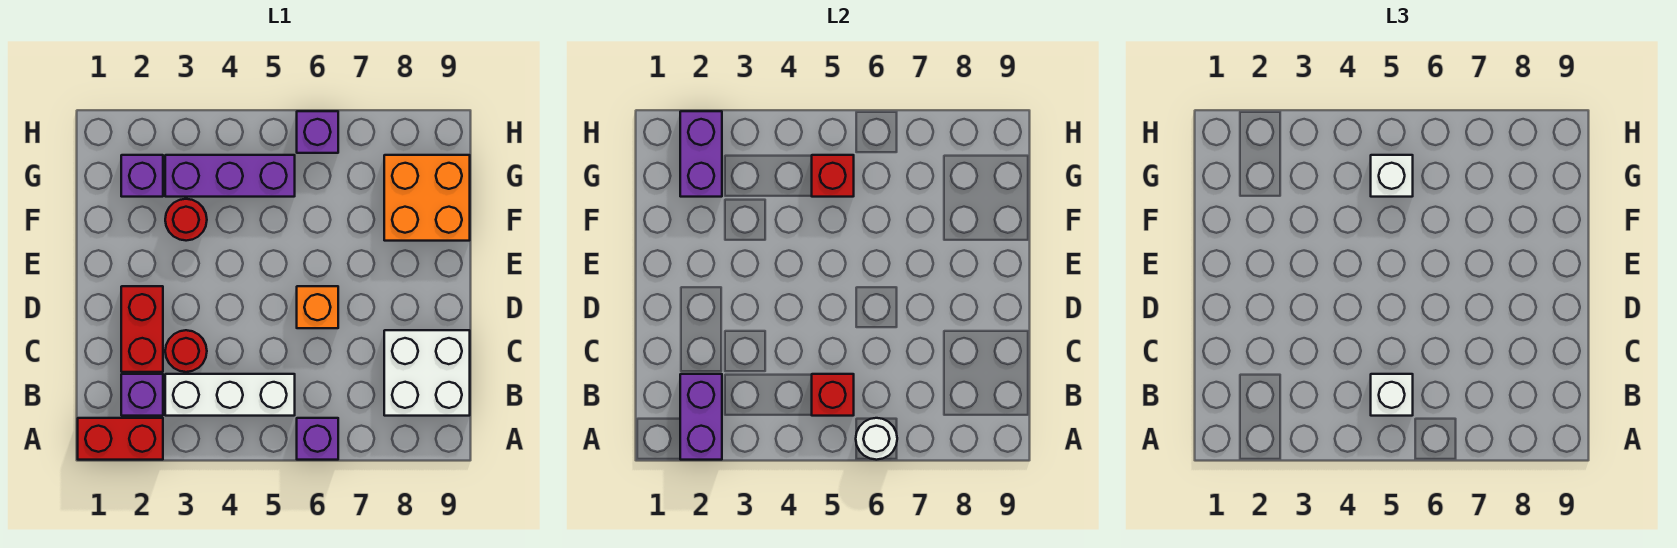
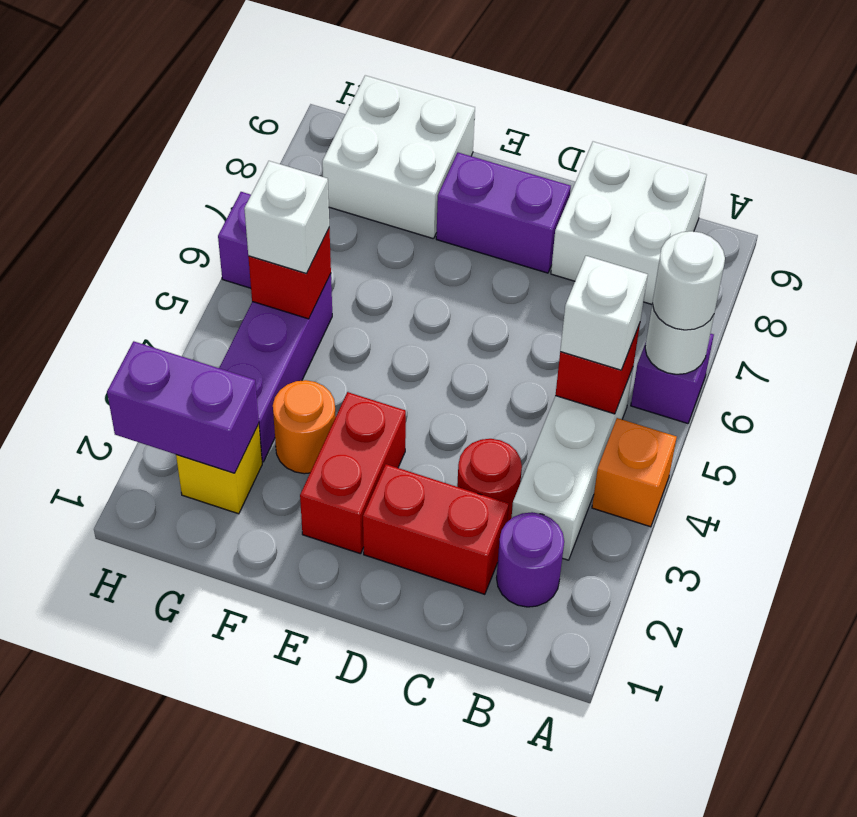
red 1x2 brick [78,418,163,460] -> red 1x2 brick moved to [300,392,406,554]
purple 1x2 brick [680,374,722,460] -> purple 1x2 brick moved to [436,153,571,273]
none -> white 1x1 round brick [653,231,725,330]
purple 1x1 brick [121,374,163,416] -> purple 1x1 round brick [497,512,564,607]
orange 1x1 brick [297,286,338,328] -> orange 1x1 brick moved to [592,418,677,527]
red 1x1 round brick [165,199,207,241] -> orange 1x1 round brick [273,380,336,474]
orange 2x2 brick [384,155,470,241] -> white 2x2 brick [322,75,475,239]
purple 1x1 brick [121,155,163,197] -> yellow 1x1 brick [176,424,262,514]

